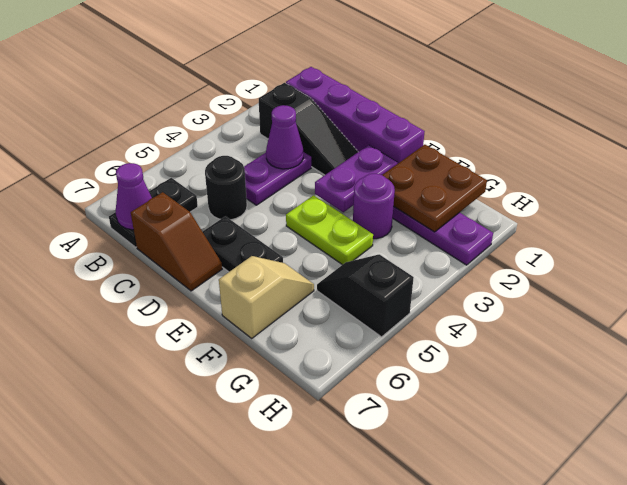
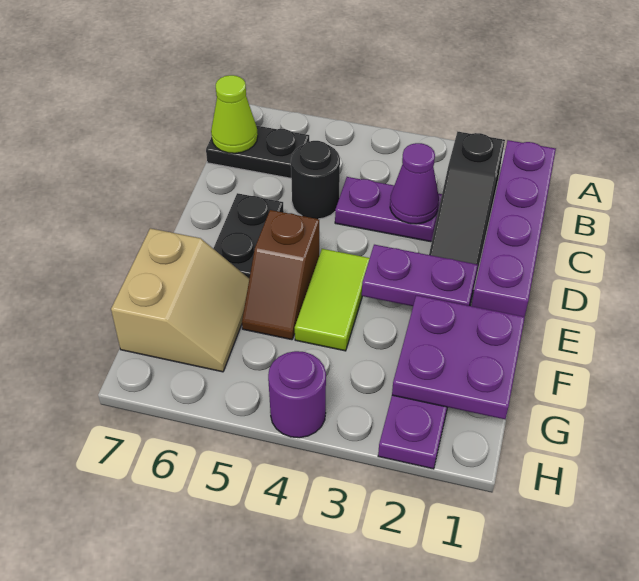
purple 1x1 cone [116,163,152,230] -> lime 1x1 cone [211,75,258,153]
brown 1x2 slope [131,192,222,291] -> brown 1x2 slope moved to [242,210,319,340]
lime 1x2 plate [286,195,373,265] -> lime 1x2 tile [295,249,370,351]
brown 2x2 plate [382,145,487,232] -> purple 2x2 plate [392,295,525,419]
purple 1x1 round brick [353,174,395,239] -> purple 1x1 round brick moved to [268,351,326,438]
tan 1x2 slope [219,256,314,338] -> tan 2x2 slope [111,228,249,372]
black 1x2 slope [317,254,414,337] -> none

